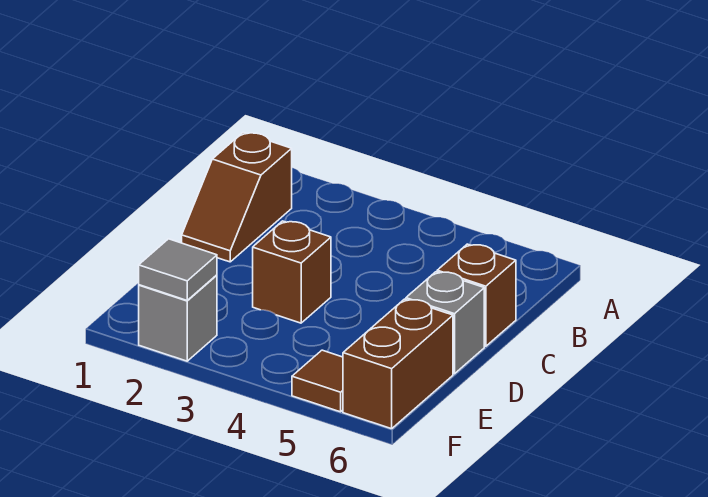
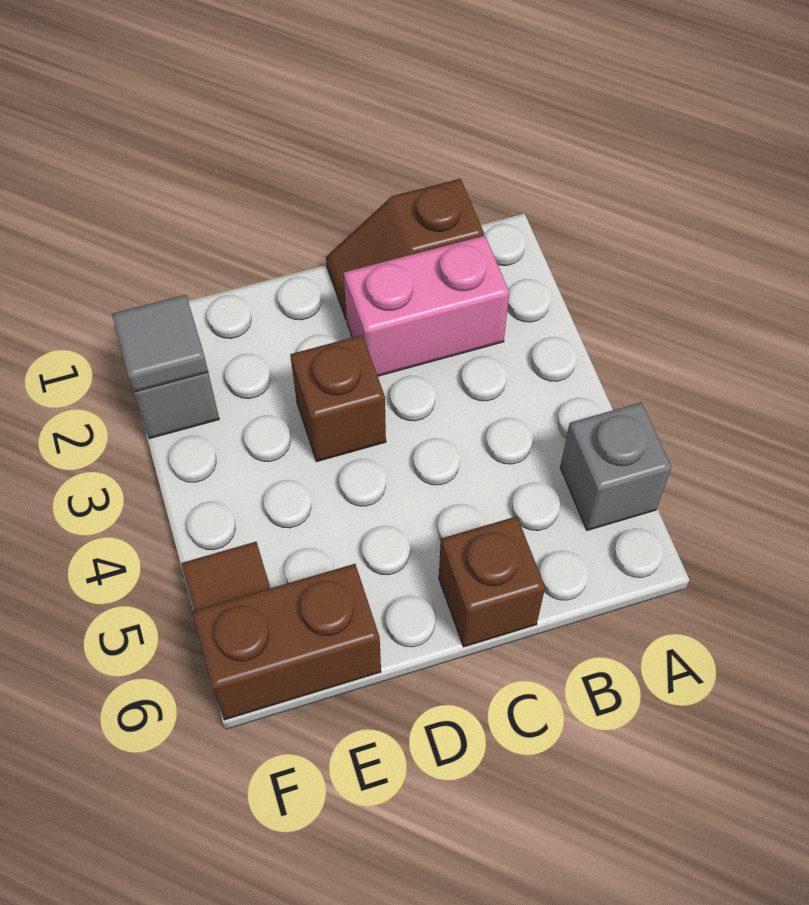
none -> pink 1x2 brick [344,236,509,376]
grey 1x1 brick [406,272,484,374] -> grey 1x1 brick moved to [560,402,671,530]

